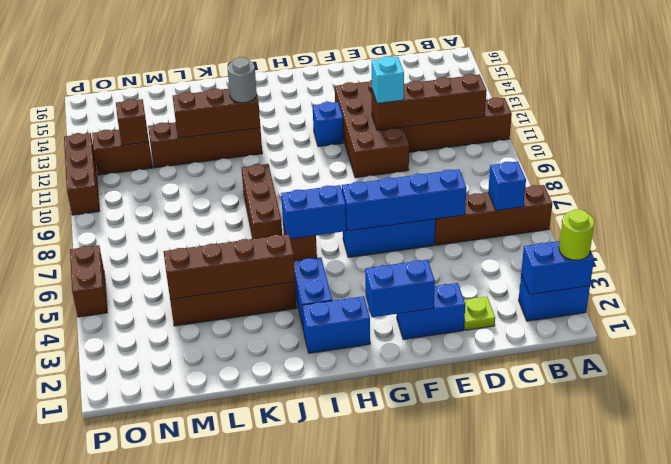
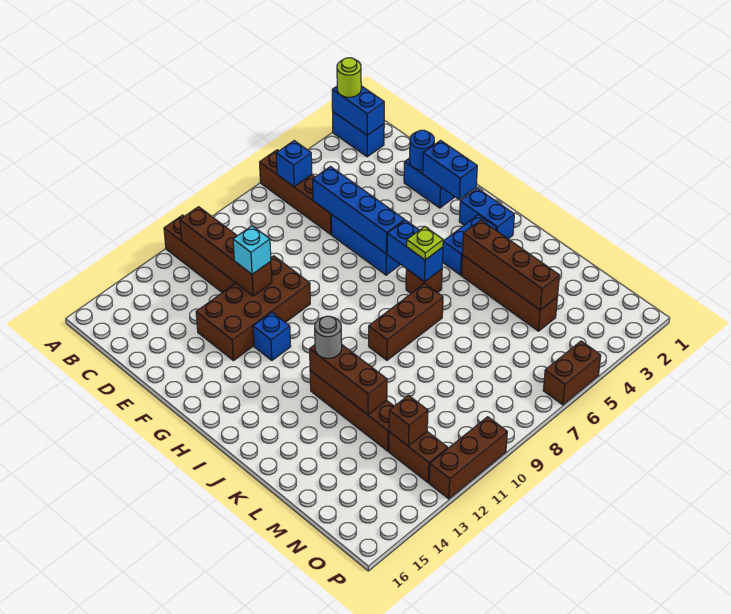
lime 1x1 plate [464,297,495,330] -> lime 1x1 plate moved to [407,226,443,260]
none -> blue 1x1 round brick [410,130,434,170]

